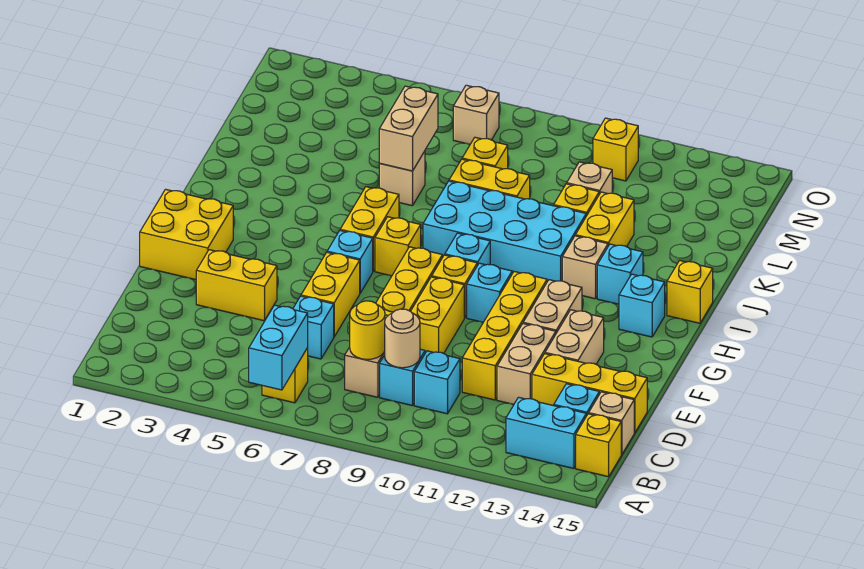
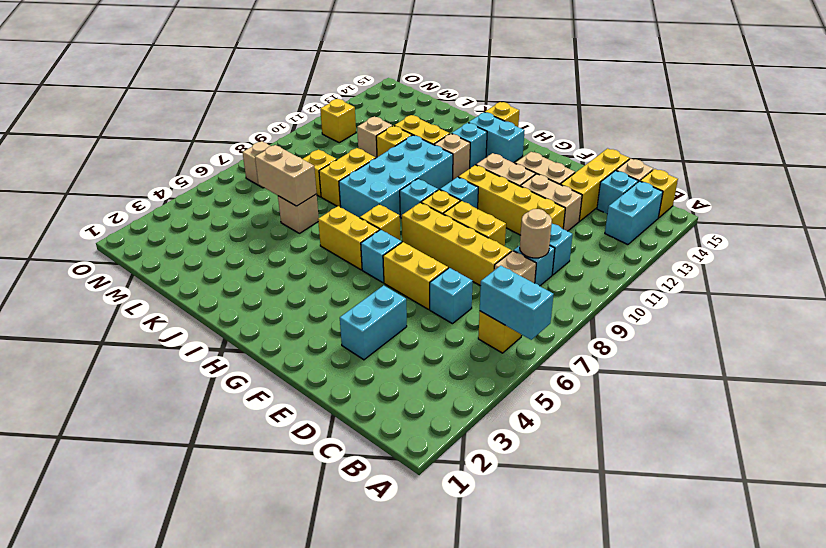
yellow 1x1 round brick [350,301,385,359] -> none
yellow 1x2 brick [196,250,277,321] -> cyan 1x2 brick [340,285,407,360]
yellow 2x2 brick [140,189,233,280] -> none
cyan 1x1 brick [619,274,665,337] -> cyan 1x2 brick [468,112,525,163]

